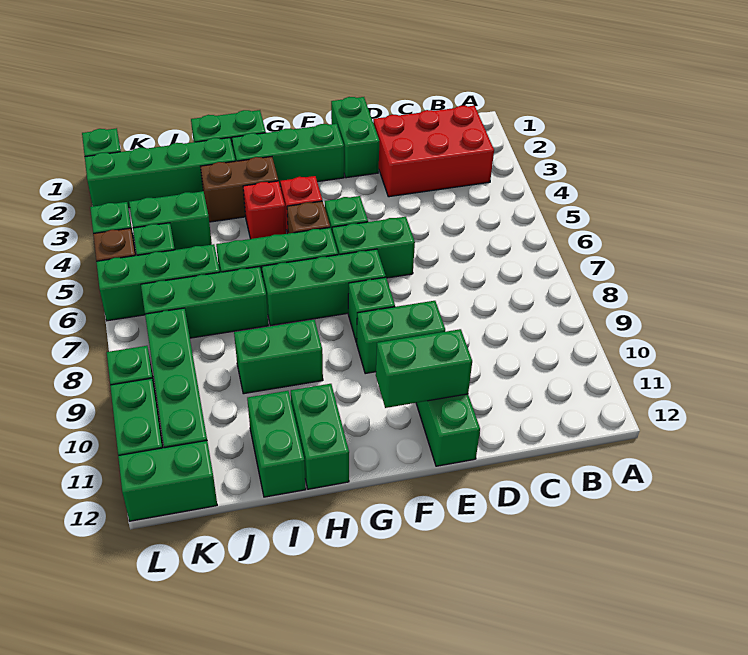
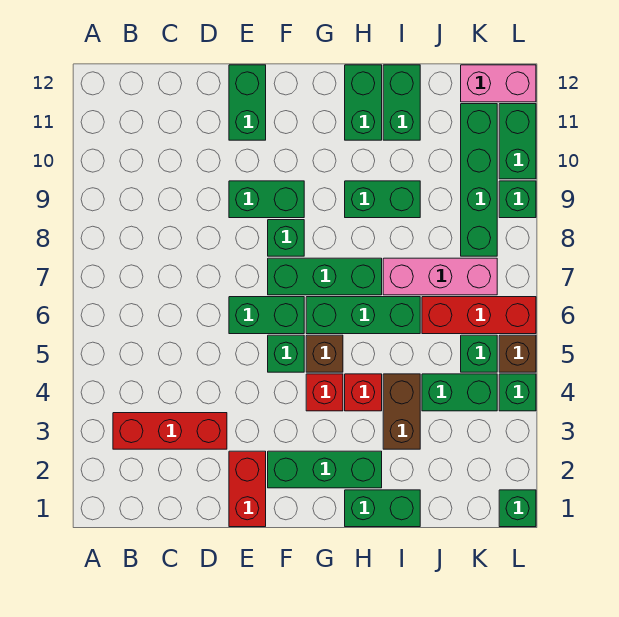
red 2x3 brick [373,106,494,197] -> red 1x3 brick [113,413,227,449]
green 1x2 brick [331,97,379,178] -> red 1x2 brick [229,451,266,527]
green 1x2 brick [376,329,472,408] -> none
brown 1x2 brick [200,157,278,222] -> brown 1x2 brick turned to [383,374,420,449]
green 1x4 brick [85,138,235,208] -> none
green 1x3 brick [141,267,268,338] -> pink 1x3 brick [383,258,497,295]
green 1x3 brick [96,244,220,321] -> red 1x3 brick [422,297,536,334]
green 1x2 brick [118,441,217,521] -> pink 1x2 brick [461,65,536,102]

